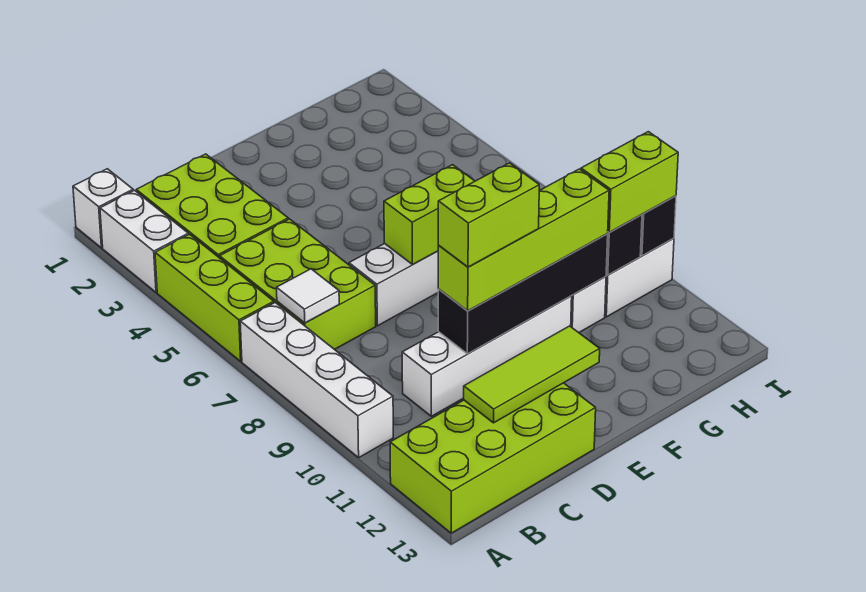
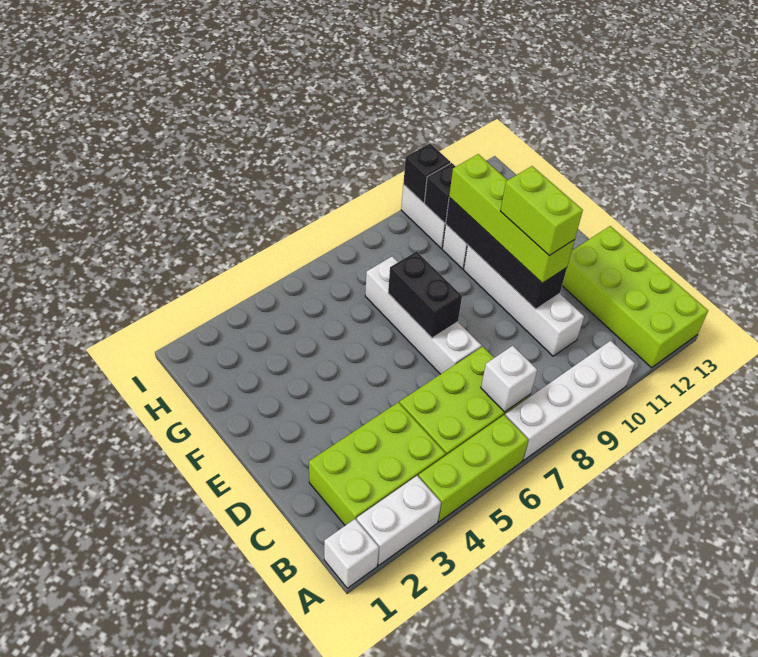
white 1x1 tile [277,269,339,323] -> white 1x1 brick [481,346,537,412]
lime 1x3 tile [464,326,600,423] -> none
lime 1x2 brick [384,165,475,264] -> black 1x2 brick [388,251,462,338]
lime 1x2 brick [581,132,678,232] -> none

